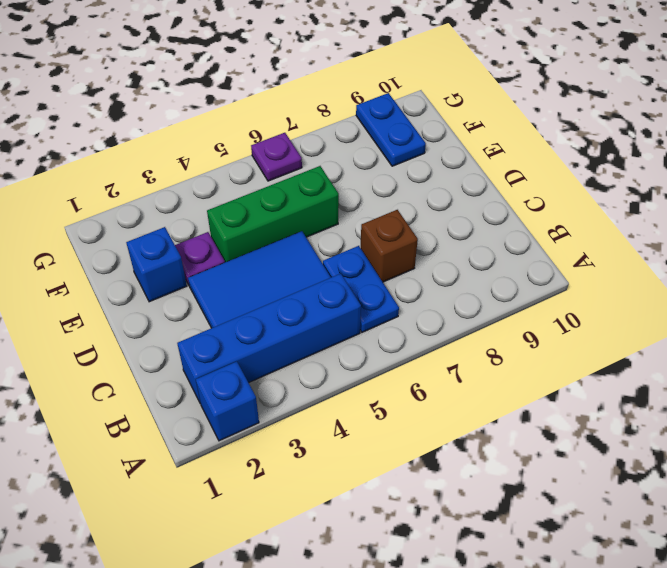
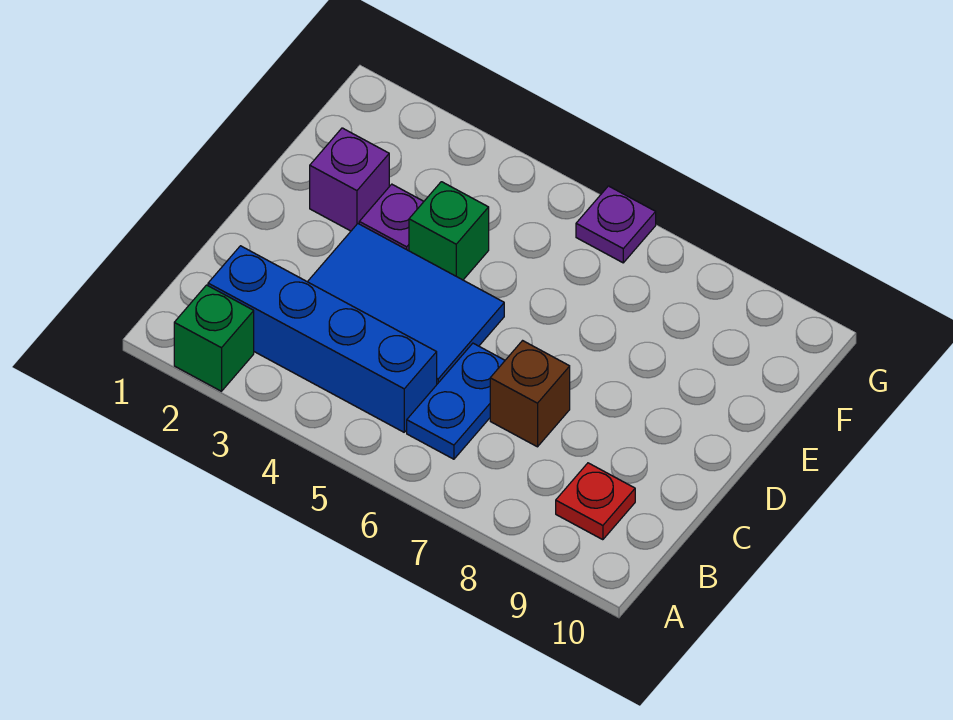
blue 1x1 brick [196,361,259,441] -> green 1x1 brick [174,285,254,391]
none -> red 1x1 plate [556,463,635,540]
blue 1x1 brick [126,227,187,302] -> purple 1x1 brick [310,128,389,231]
green 1x3 brick [207,166,339,262] -> green 1x1 brick [409,182,489,280]
blue 1x2 plate [356,93,426,166] -> none

